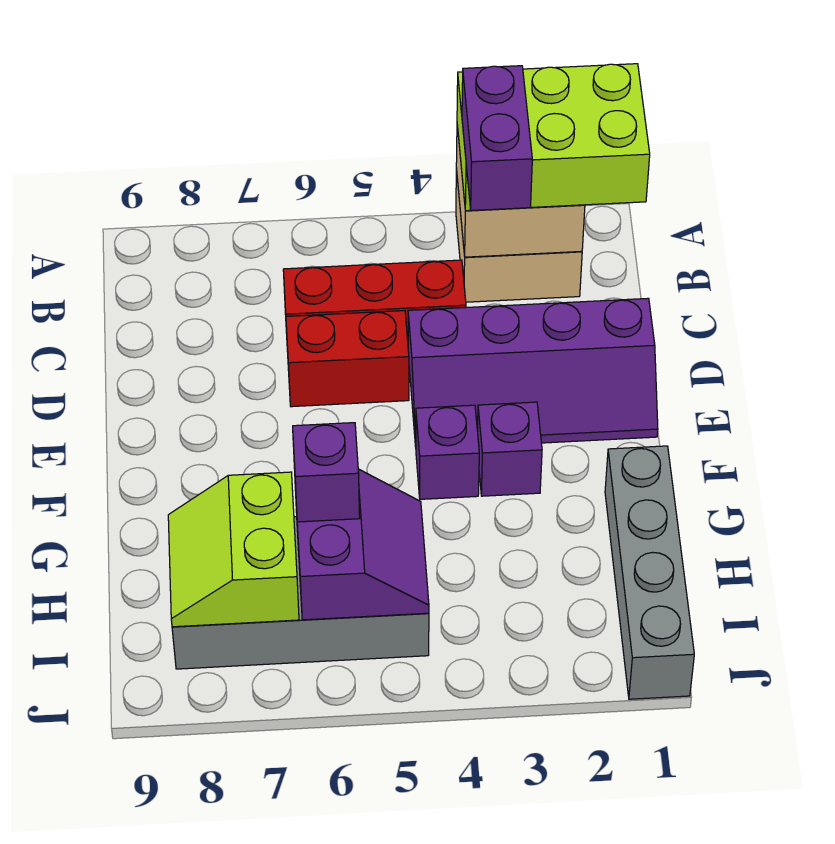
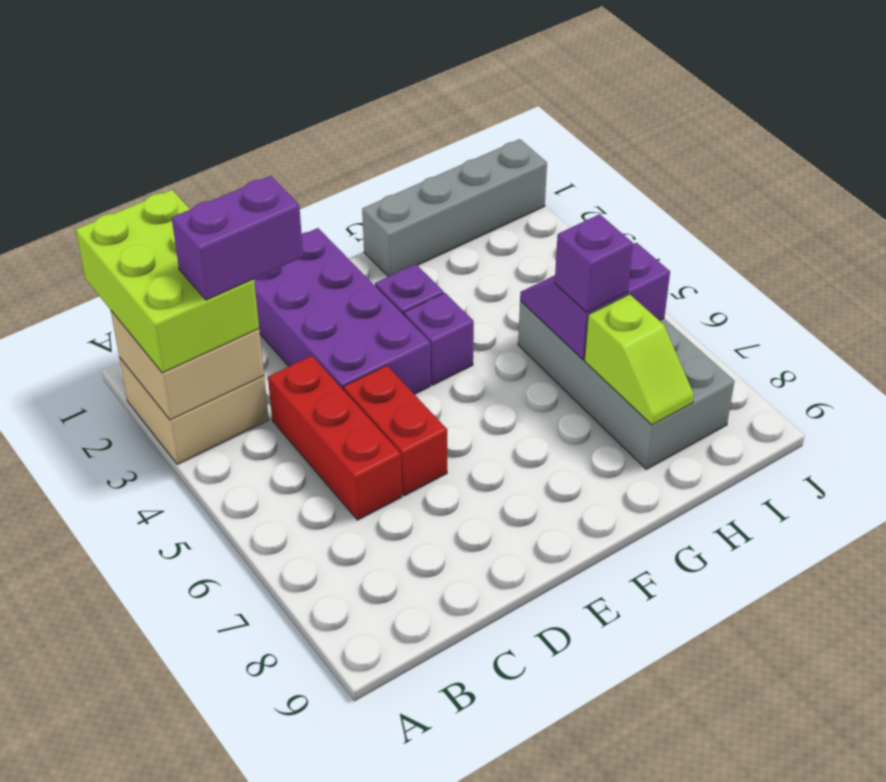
purple 2x4 slope [408,298,658,447] -> purple 2x4 brick [254,228,430,394]
lime 2x2 slope [168,472,299,627] -> lime 1x2 slope [585,294,694,425]

